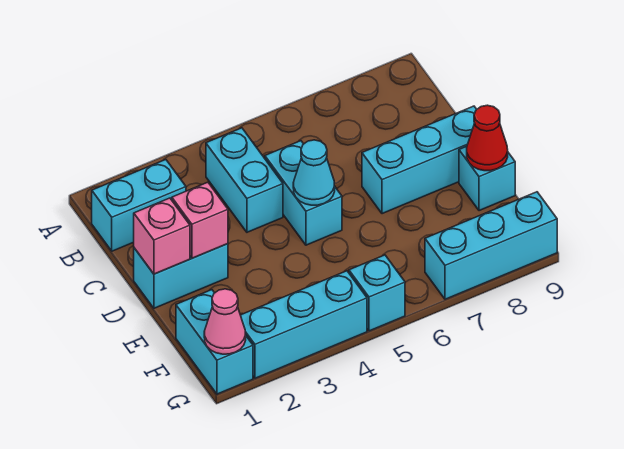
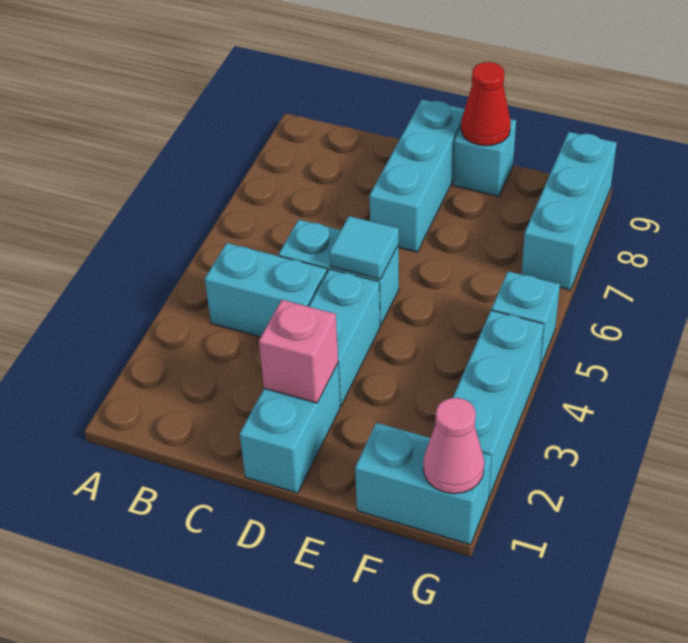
cyan 1x2 brick [92,160,186,251] -> cyan 1x2 brick moved to [309,269,380,405]
pink 1x1 brick [134,198,190,274] -> none
cyan 1x1 cone [293,140,335,205] -> cyan 1x1 tile [329,216,399,279]

